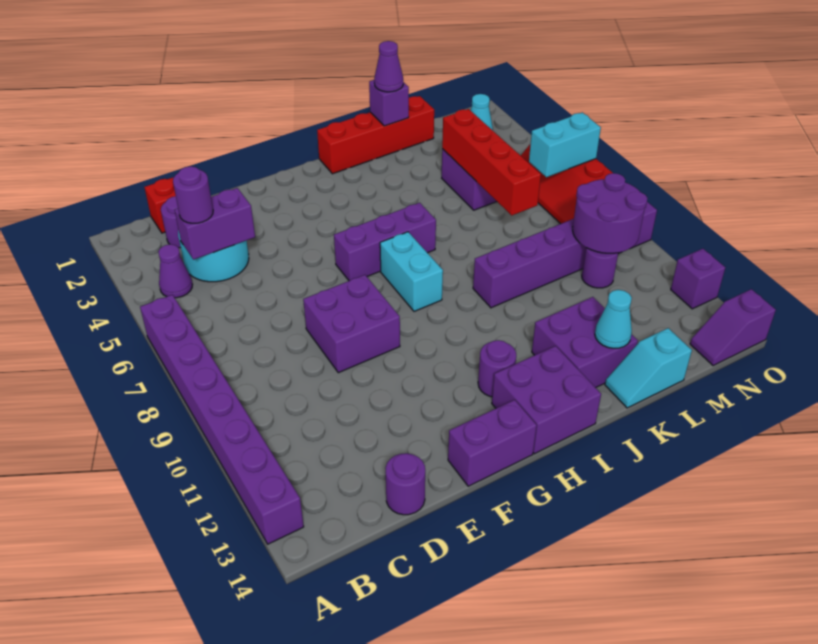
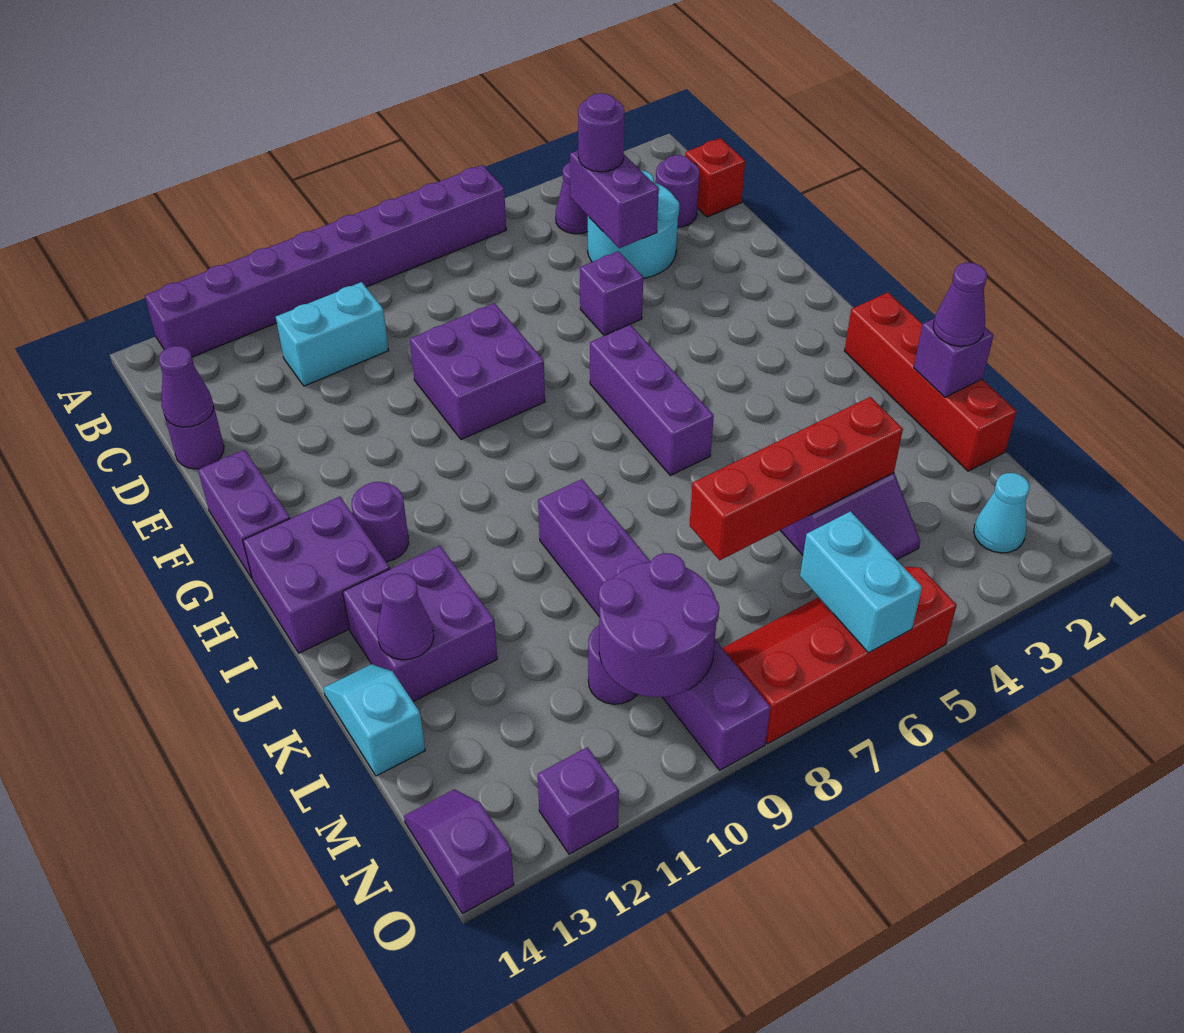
none -> purple 1x1 cone [159,346,214,427]
none -> purple 1x1 brick [580,251,643,336]
cyan 1x2 brick [380,232,443,311] -> cyan 1x2 brick moved to [276,282,389,386]
cyan 1x1 cone [595,290,632,348] -> purple 1x1 cone [377,573,434,660]

